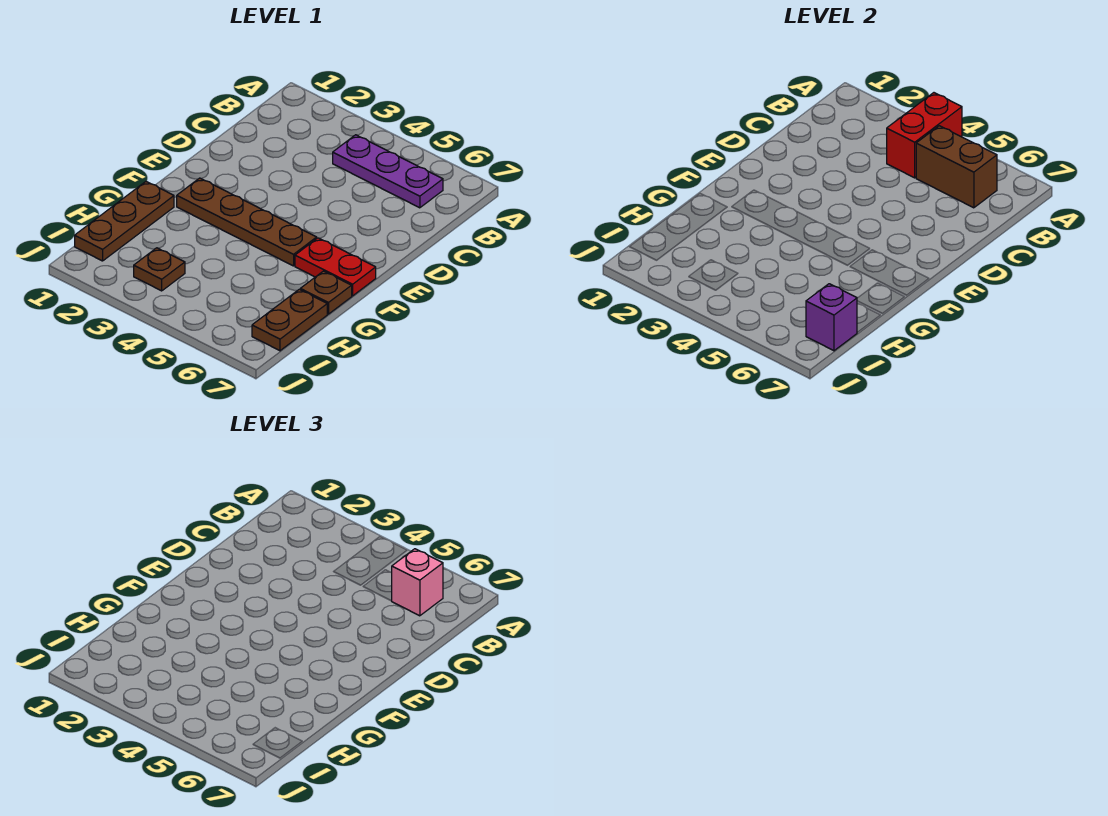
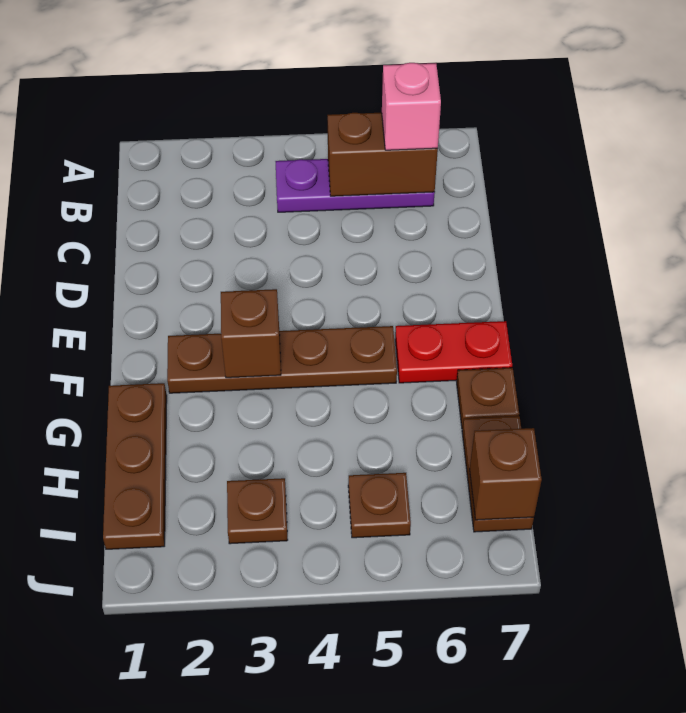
red 1x2 brick [887,93,962,178] -> none
none -> brown 1x1 brick [221,289,281,378]
none -> brown 1x1 plate [348,473,411,538]
purple 1x1 brick [806,284,857,351] -> brown 1x1 brick [470,428,542,520]

